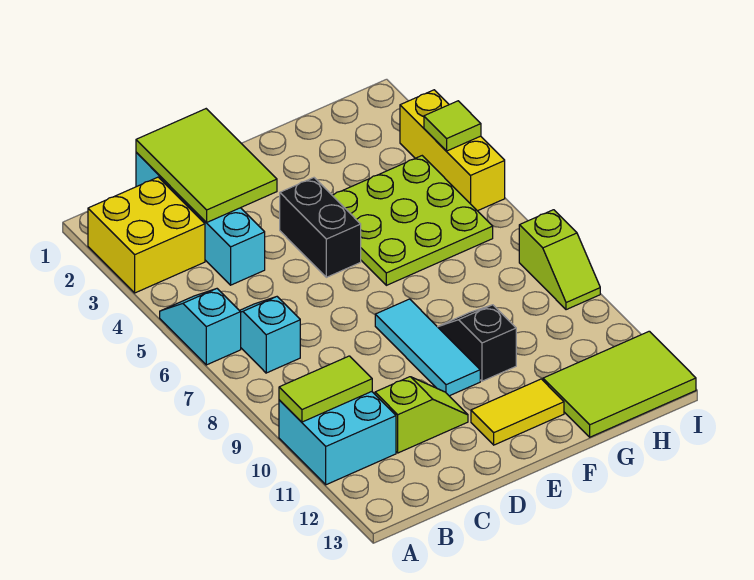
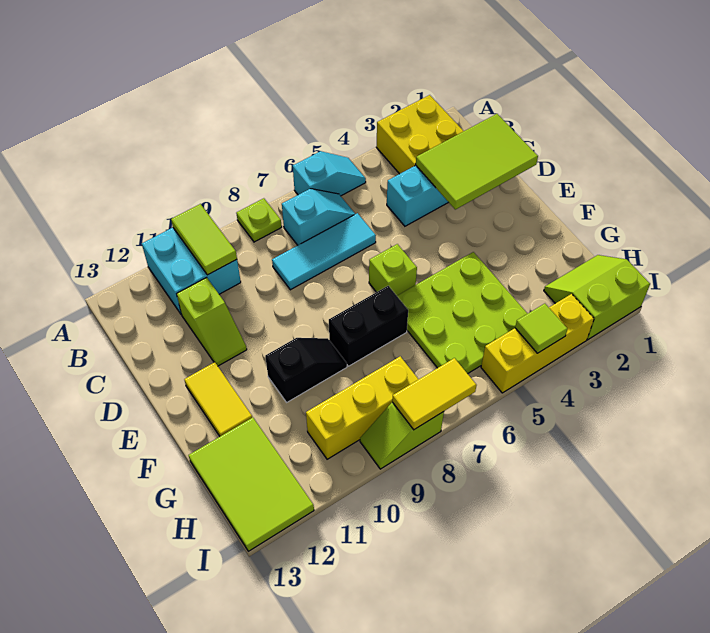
none -> lime 1x1 plate [236,198,282,242]
black 1x2 brick [280,178,361,277] -> black 1x2 brick moved to [329,286,408,366]
none -> lime 1x1 brick [369,244,417,295]
cyan 1x3 tile [375,299,480,396] -> cyan 1x3 tile moved to [272,213,376,290]
none -> lime 2x2 slope [544,255,650,340]
none -> yellow 1x3 brick [306,356,418,459]
none -> yellow 1x2 tile [392,358,477,430]

